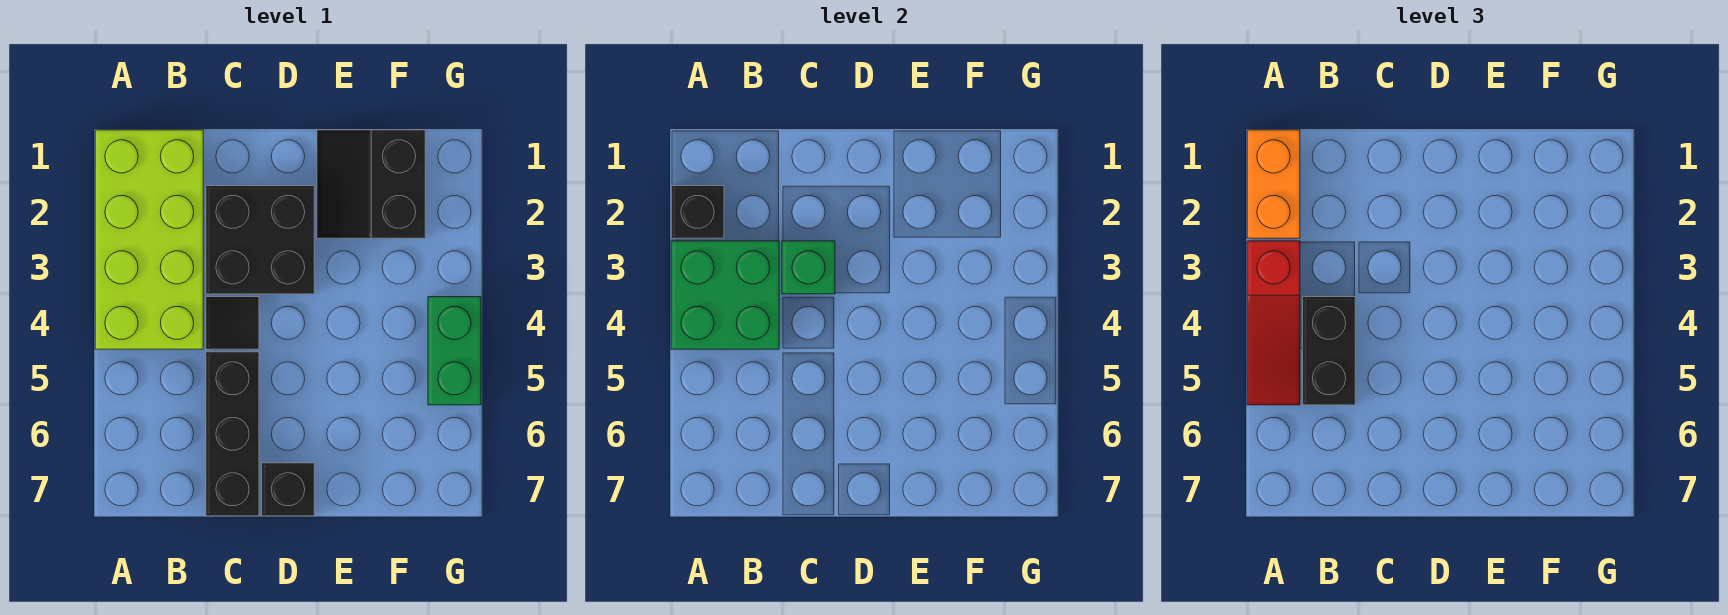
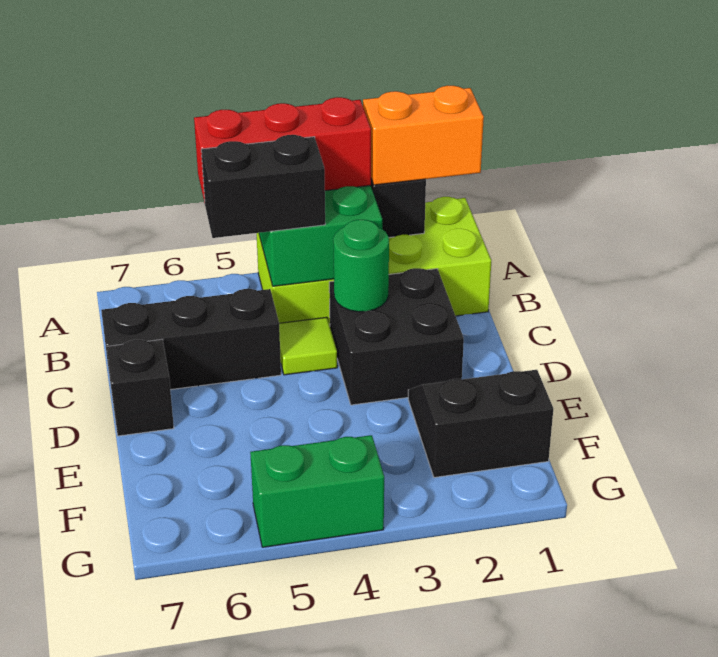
red 1x3 slope [1247,241,1300,405] -> red 1x3 brick [194,97,371,203]
green 1x1 brick [782,241,835,294] -> green 1x1 round brick [333,220,389,312]
black 1x1 tile [206,297,259,349] -> lime 1x1 tile [279,317,337,375]

